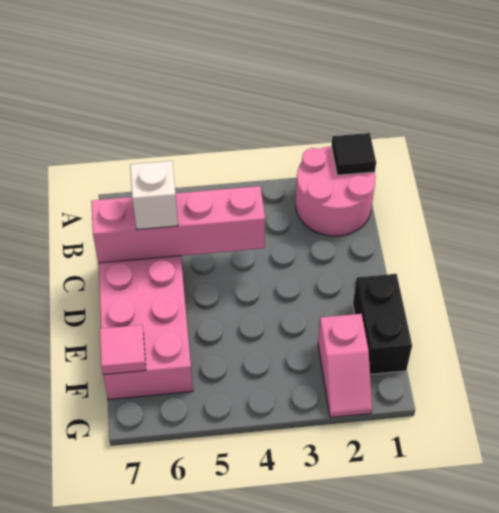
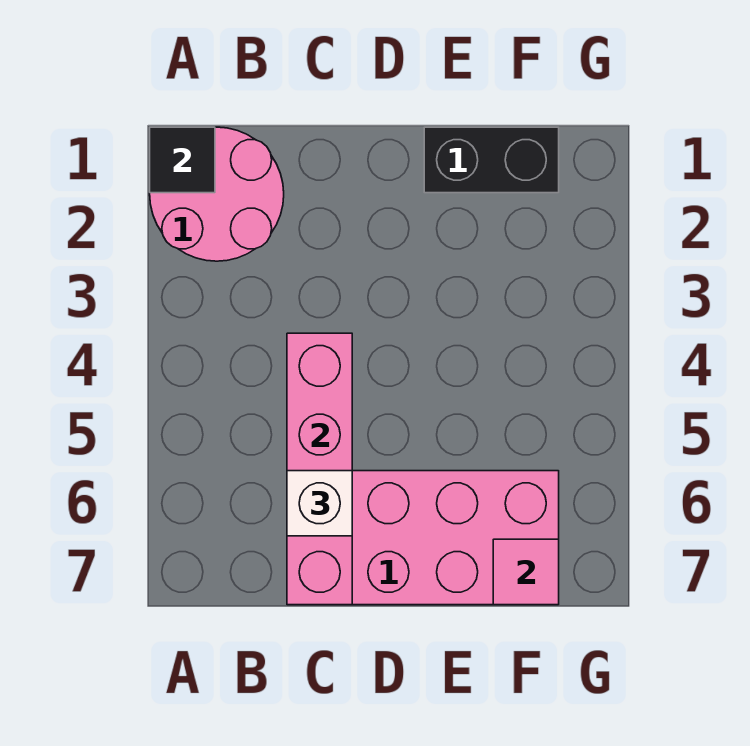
pink 1x2 slope [318,314,372,417] -> none

